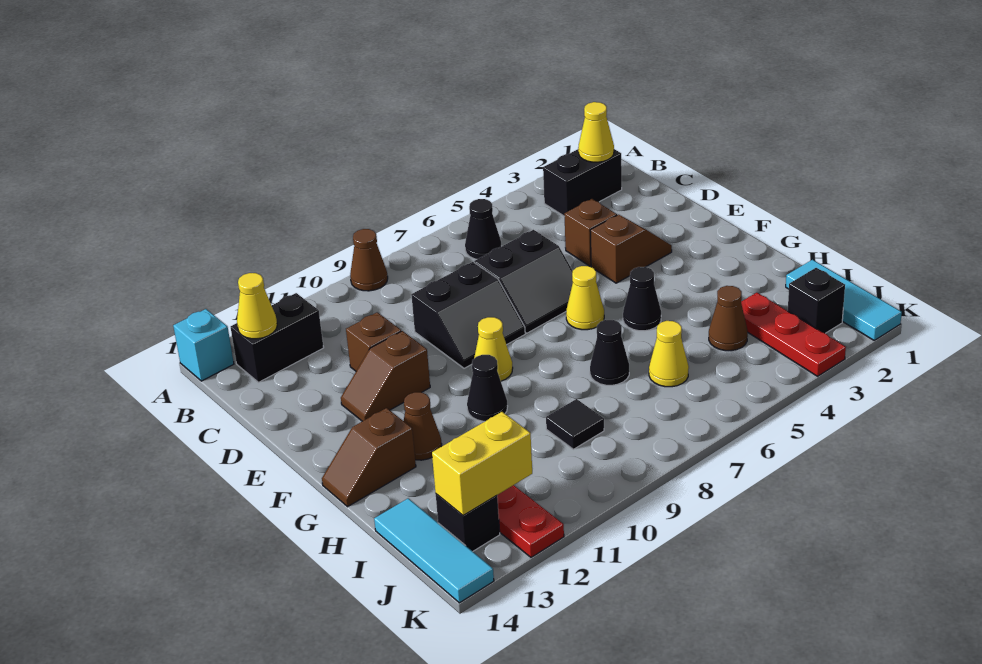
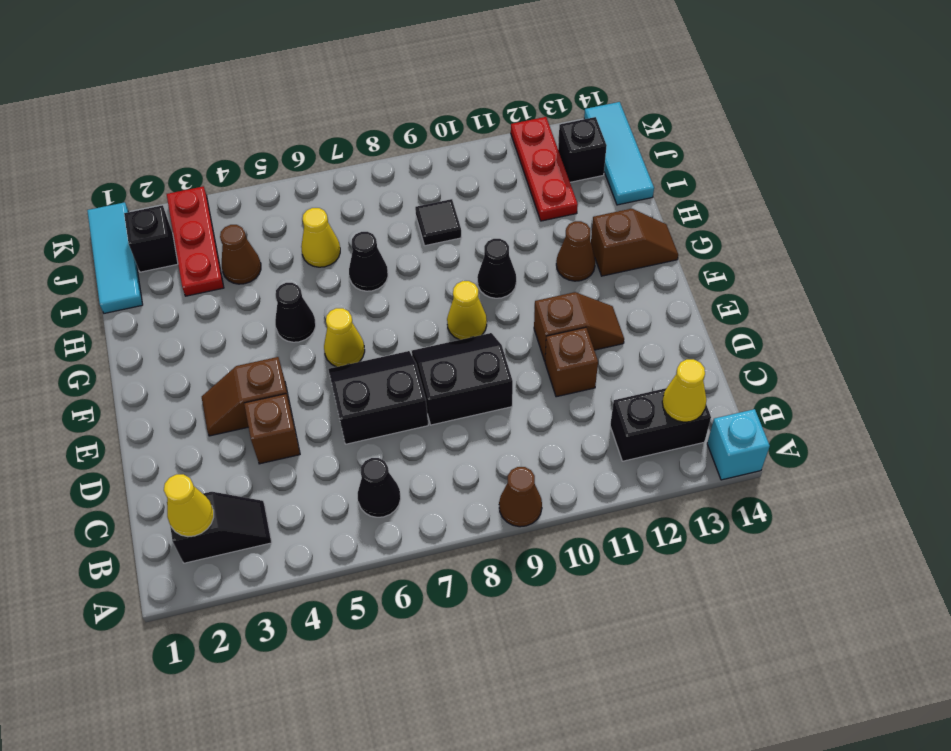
black 1x2 brick [543,149,622,216] -> black 1x2 slope [170,492,272,563]
yellow 1x2 brick [432,412,532,515] -> none

